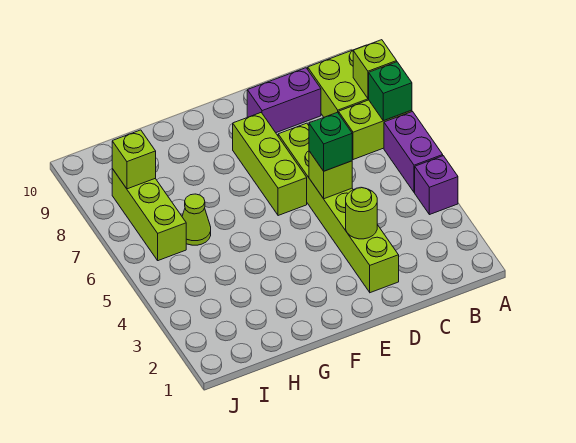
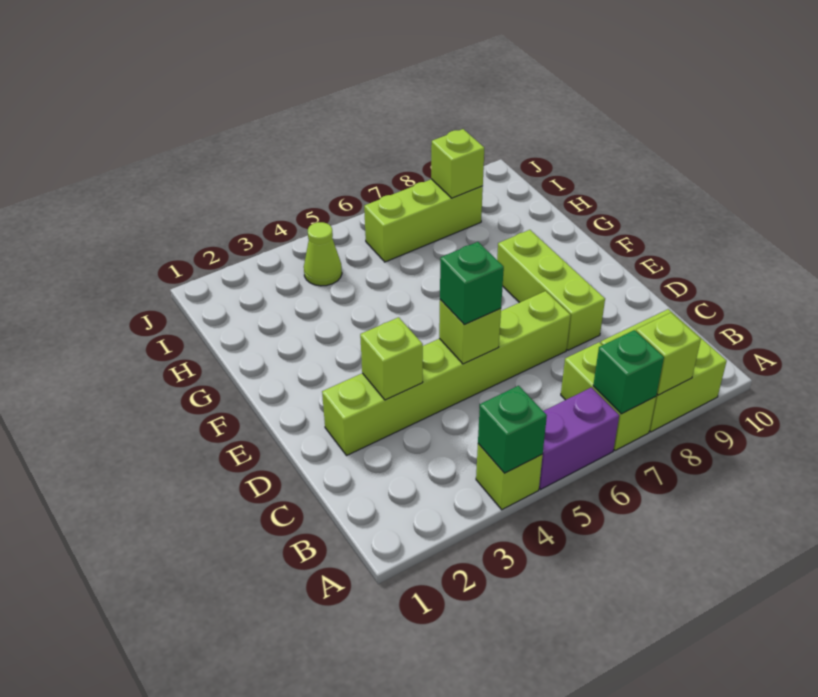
purple 1x1 brick [415,156,458,215] -> lime 1x1 brick [476,444,543,510]
none -> green 1x1 brick [478,386,547,473]
purple 1x2 brick [247,68,321,133] -> none
lime 1x1 round brick [346,188,377,239] -> lime 1x1 brick [360,317,423,400]
lime 1x3 brick [233,113,307,216] -> lime 1x3 brick turned to [497,230,605,350]
lime 1x1 cone [182,194,211,245] -> lime 1x1 cone moved to [304,222,342,286]

